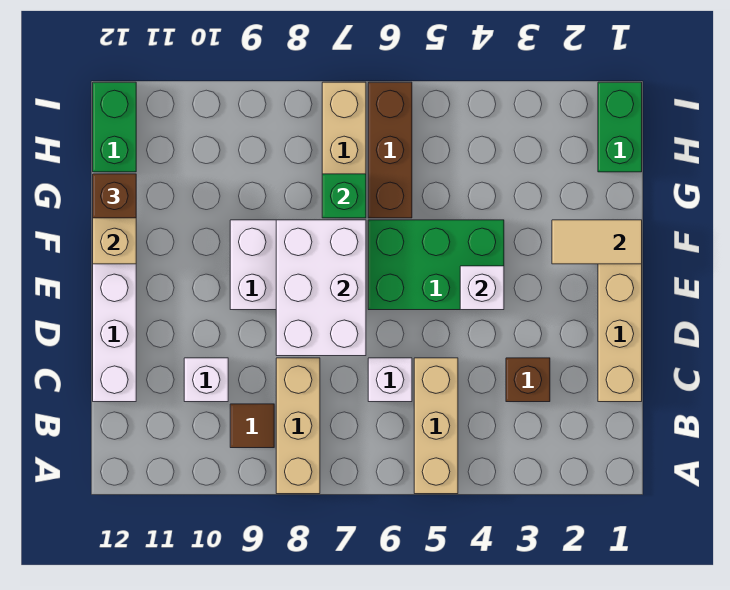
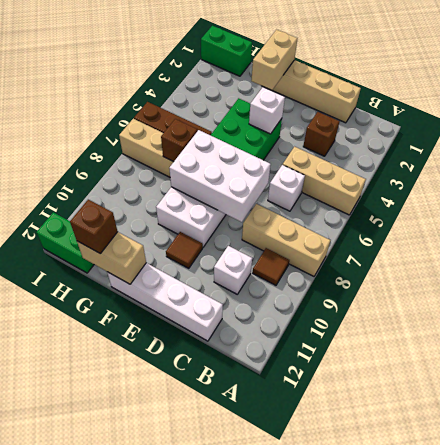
none -> brown 1x1 tile [166,232,203,268]
tan 1x2 tile [552,220,642,264] -> tan 1x2 brick [251,30,298,90]
green 1x1 brick [322,174,366,218] -> brown 1x1 brick [161,119,198,162]

